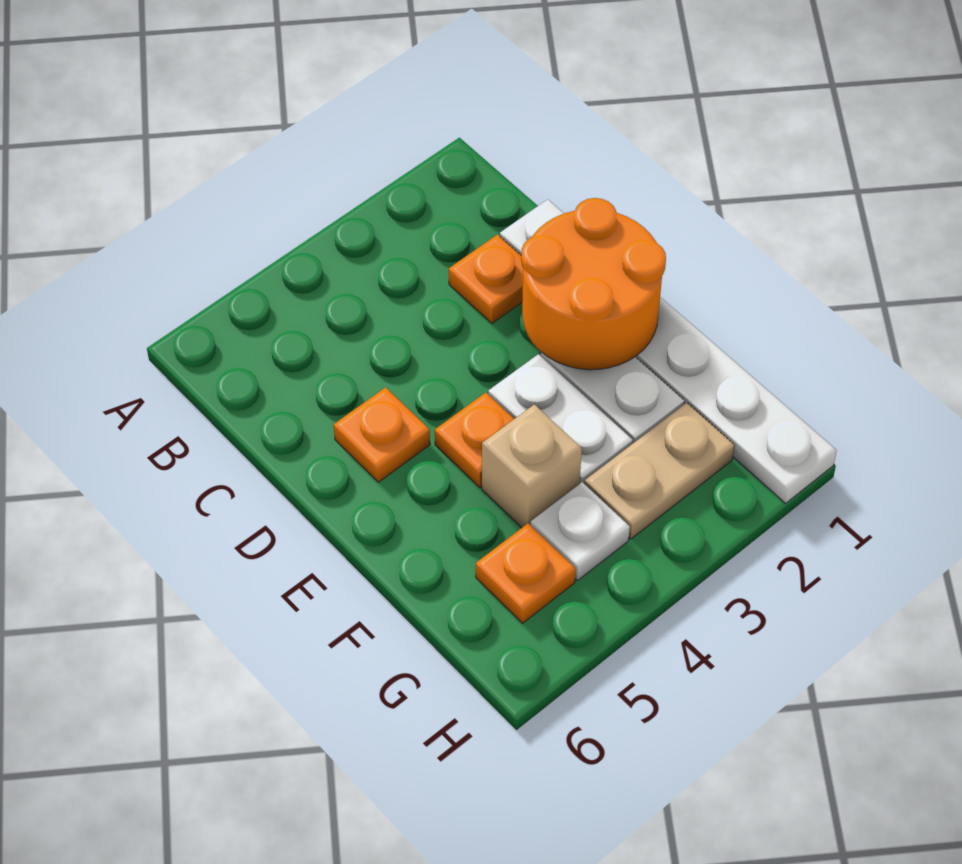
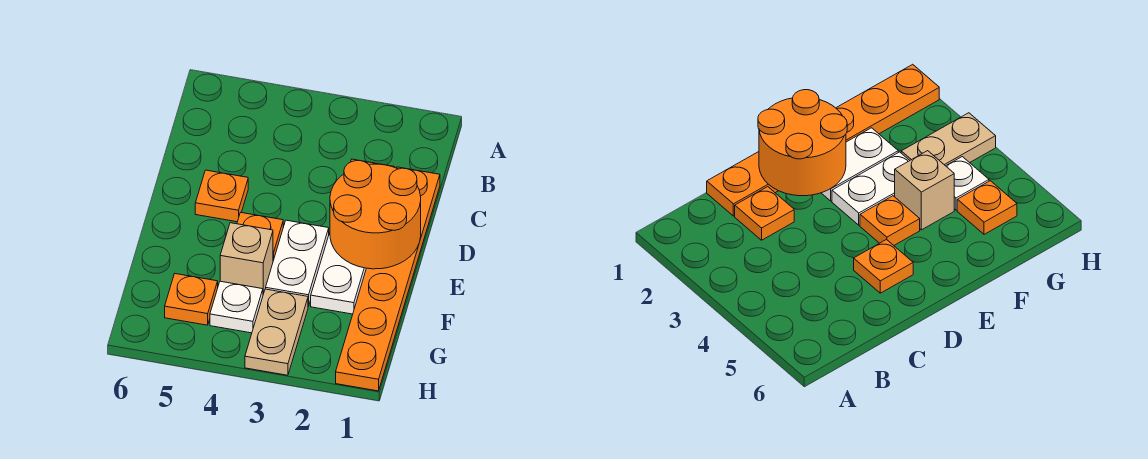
white 1x6 plate [500,199,837,503] -> orange 1x6 plate [336,167,440,391]
tan 1x2 plate [585,403,735,539] -> tan 1x2 plate turned to [245,289,308,375]

